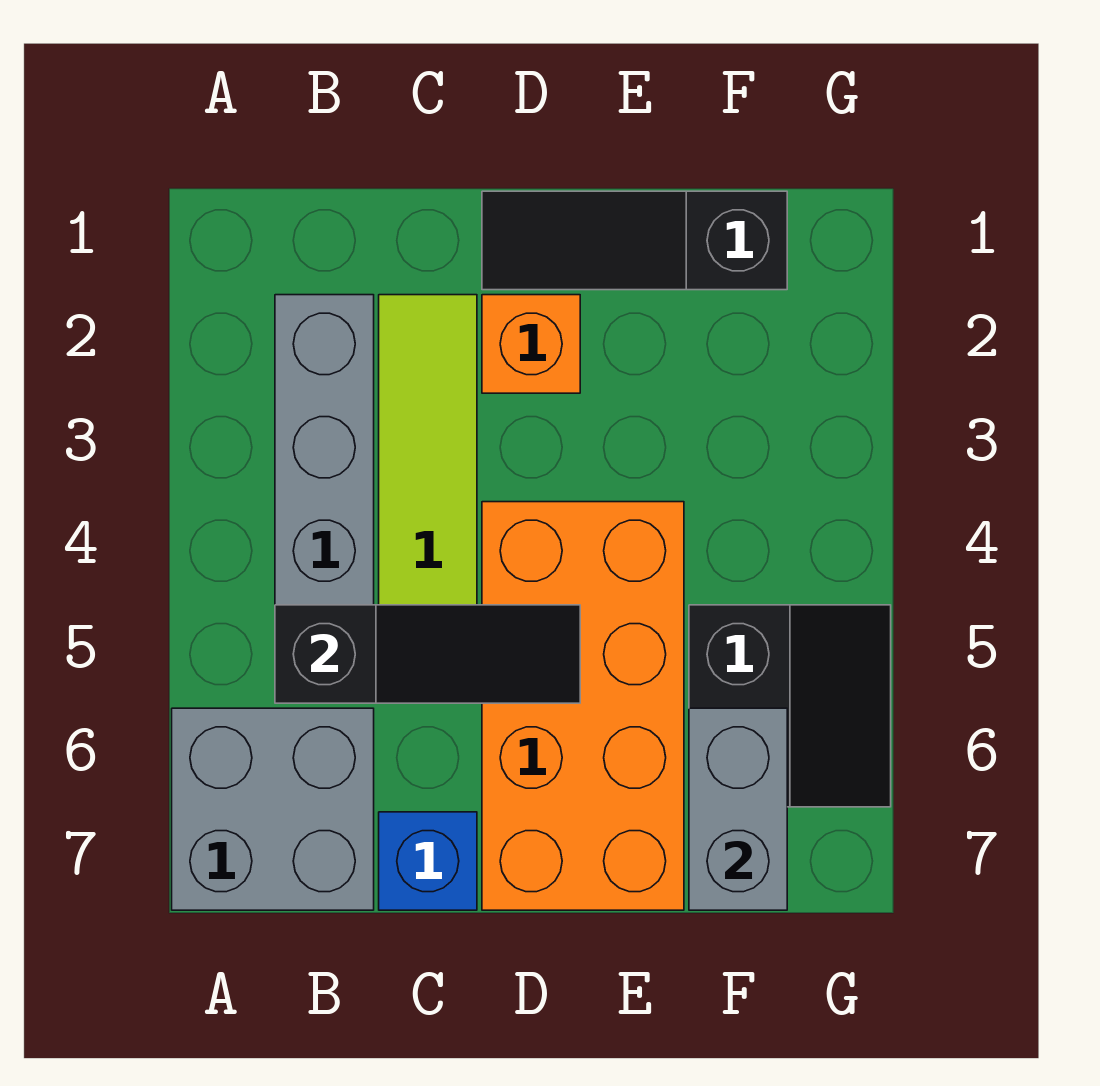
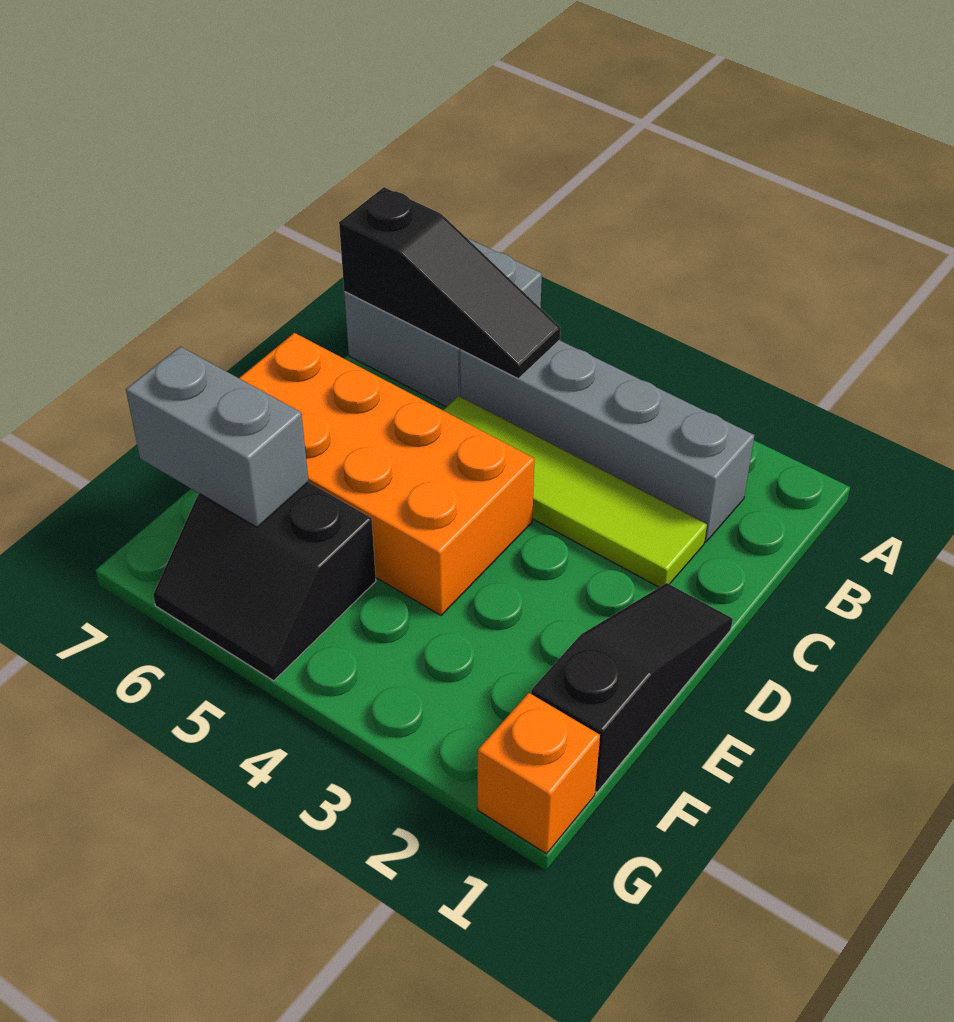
black 1x3 slope [275,605,580,703] -> black 1x3 slope turned to [339,187,561,379]
blue 1x1 brick [379,812,477,910] -> none
orange 1x1 brick [482,295,580,393] -> orange 1x1 brick moved to [478,693,600,854]

